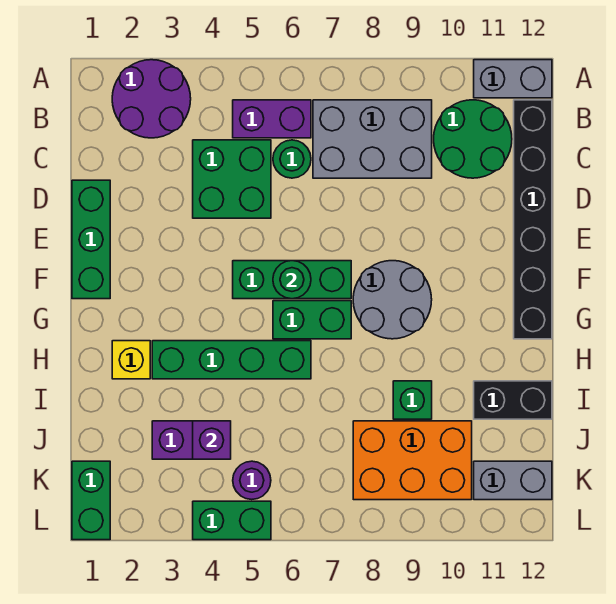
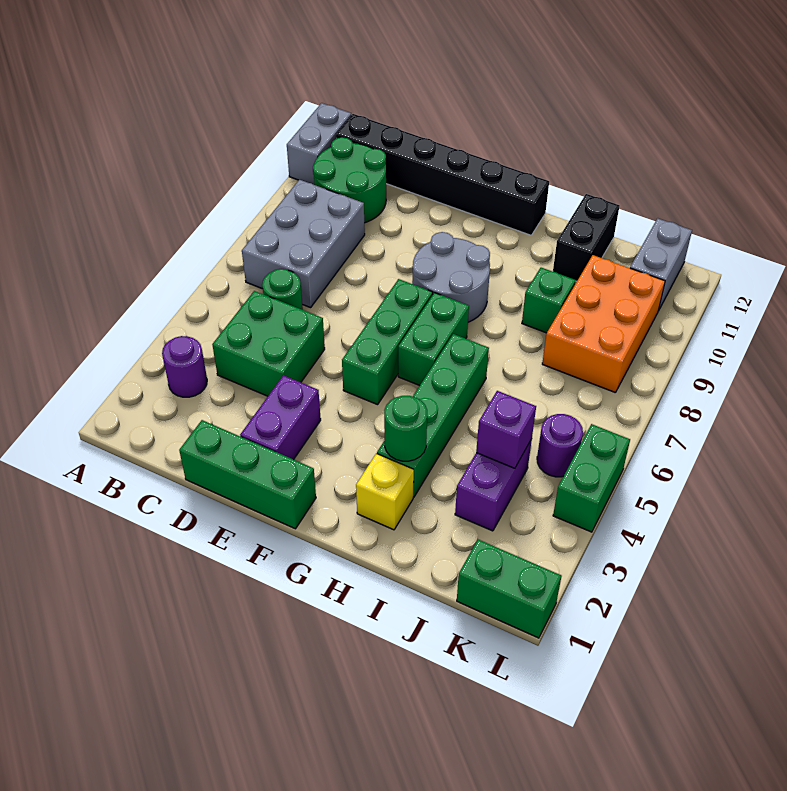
purple 2x2 round brick [112,60,191,138] -> purple 1x1 round brick [162,336,207,397]
purple 1x2 brick [233,100,311,138] -> purple 1x2 brick moved to [240,375,321,460]
green 1x1 round brick [273,261,311,299] -> green 1x1 round brick moved to [384,396,427,461]

